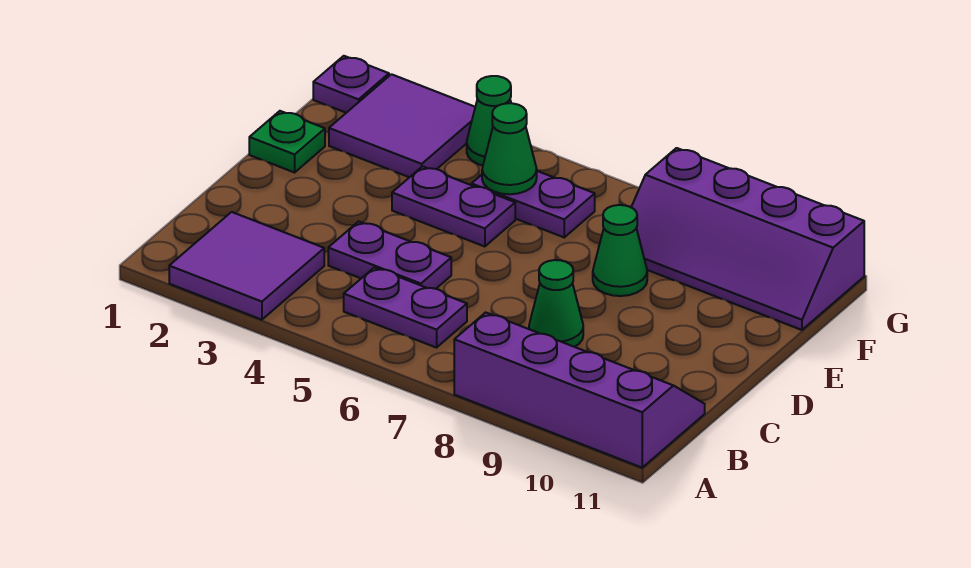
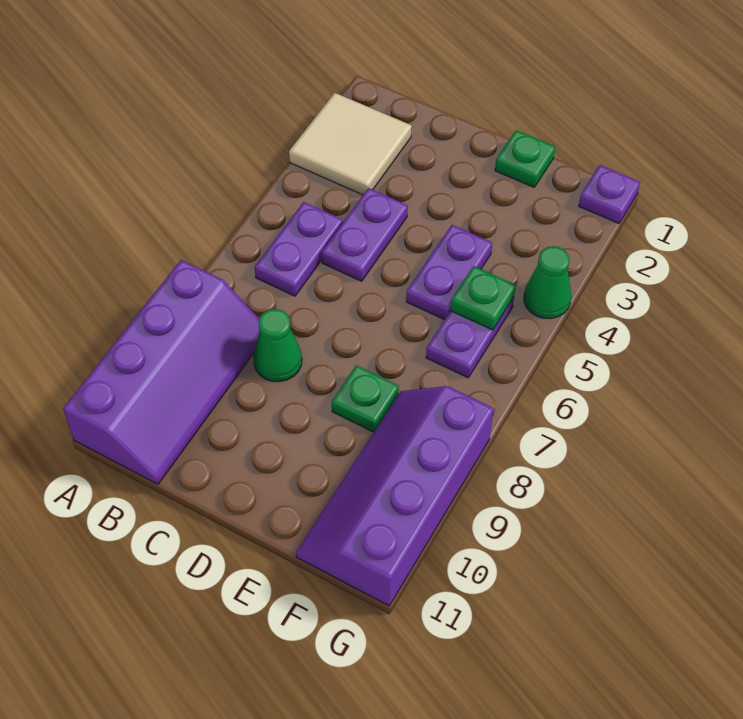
purple 2x2 tile [169,212,324,320] -> tan 2x2 tile [289,93,412,195]
green 1x1 cone [593,205,647,296] -> green 1x1 plate [332,365,399,432]
purple 2x2 tile [329,74,475,177] -> none
green 1x1 cone [482,103,537,194] -> green 1x1 plate [450,266,516,330]

